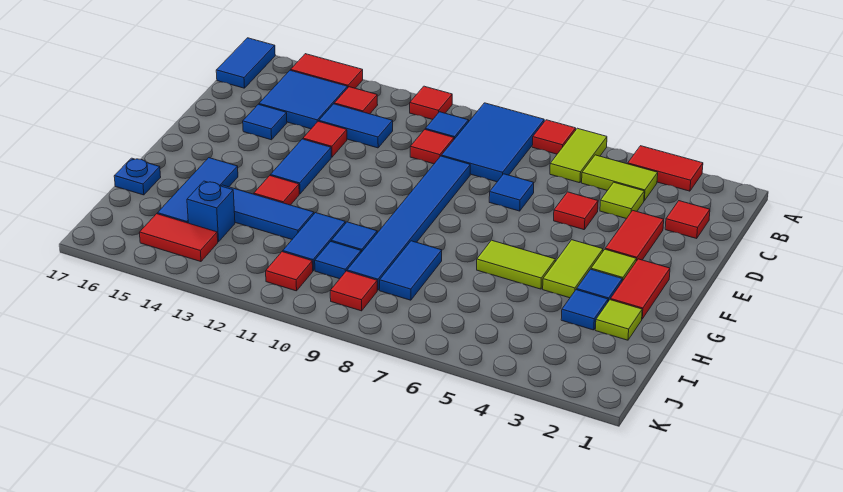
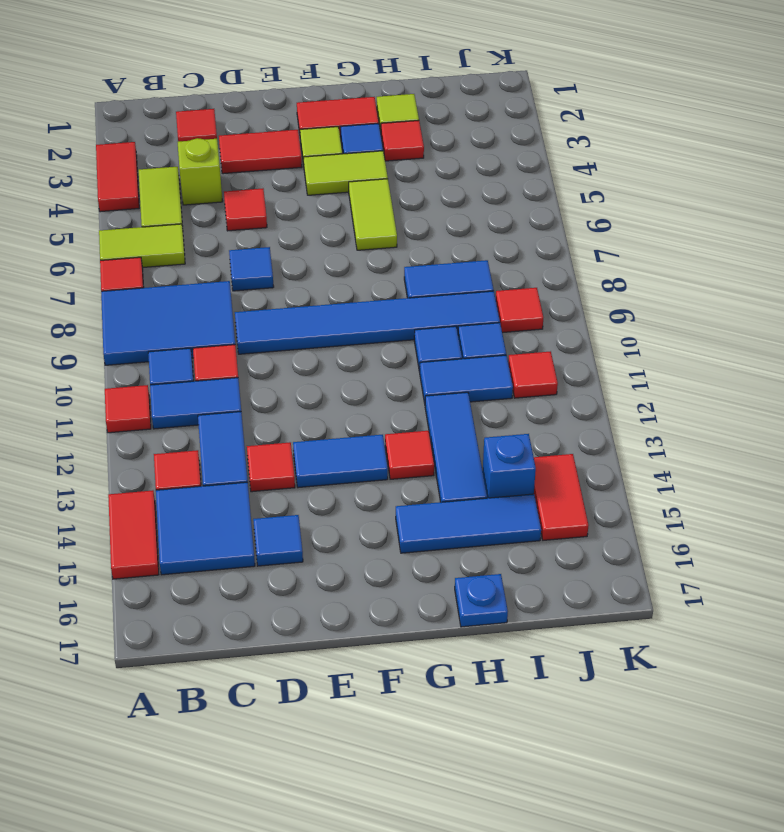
blue 1x2 tile [216,38,275,88] -> blue 1x2 tile moved to [150,378,241,429]
lime 1x1 tile [600,182,644,219] -> lime 1x1 brick [178,138,223,205]
blue 1x1 tile [561,290,608,330] -> red 1x1 tile [381,120,424,161]

